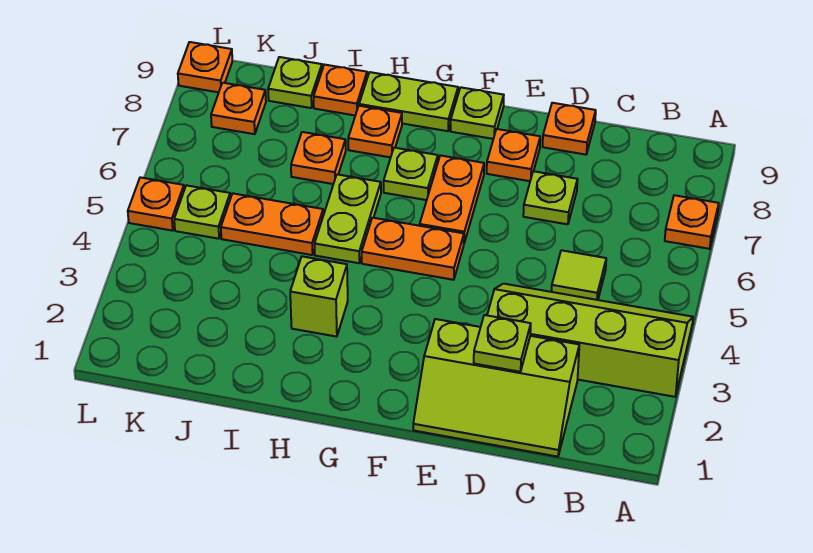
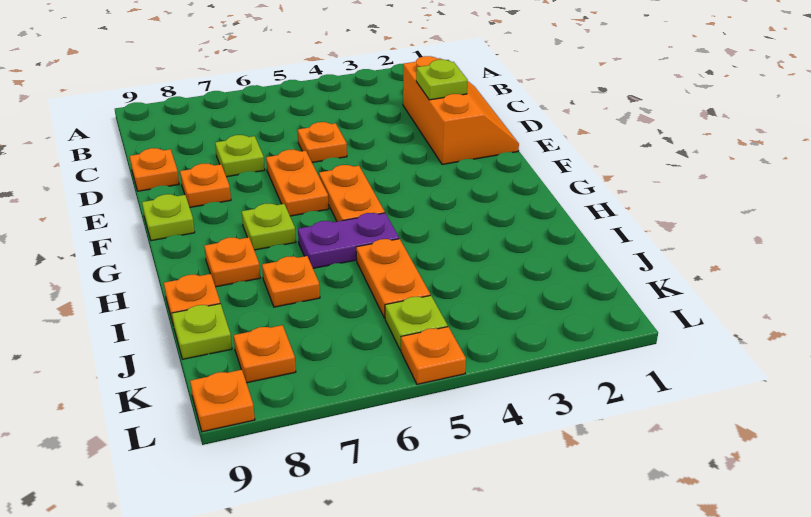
lime 2x4 slope [487,284,693,397] -> none
orange 1x1 plate [665,195,719,249] -> orange 1x1 plate moved to [298,122,347,163]
lime 2x3 slope [413,319,579,457] -> orange 2x3 slope [403,56,519,164]
lime 1x1 tile [552,250,606,300] -> none
orange 1x2 plate [420,155,484,243] -> orange 1x2 plate turned to [266,150,329,216]
lime 1x2 plate [359,72,458,131] -> none
lime 1x1 brick [290,256,348,337] -> none
lime 1x2 plate [315,174,381,263] -> purple 1x2 plate [298,213,399,268]

